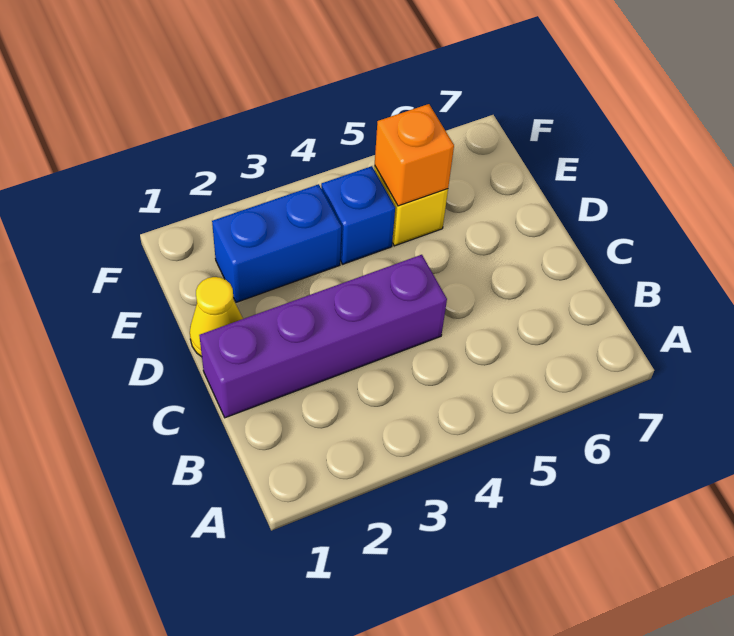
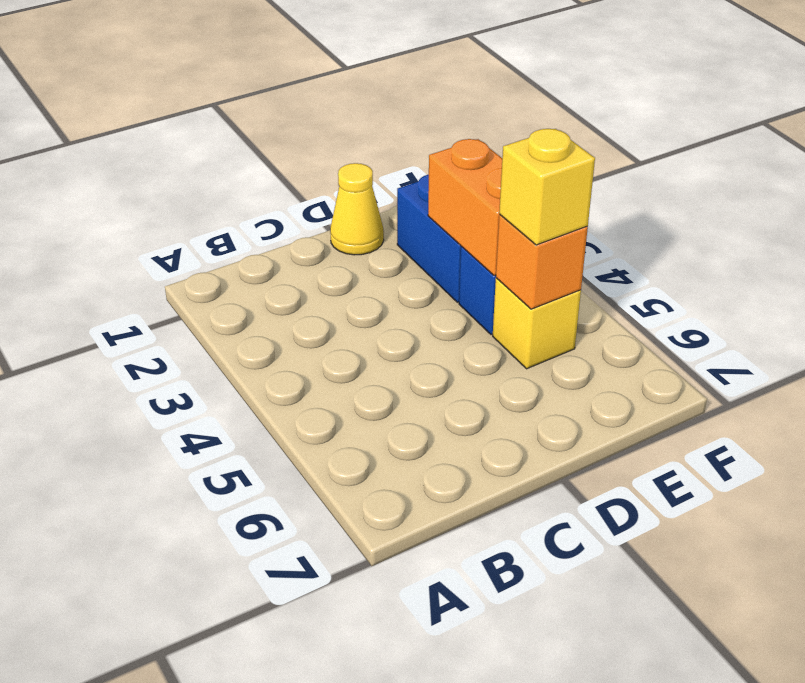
purple 1x4 brick [199,255,447,418] -> none
none -> orange 1x2 brick [428,139,502,276]
none -> yellow 1x1 brick [499,129,595,245]

